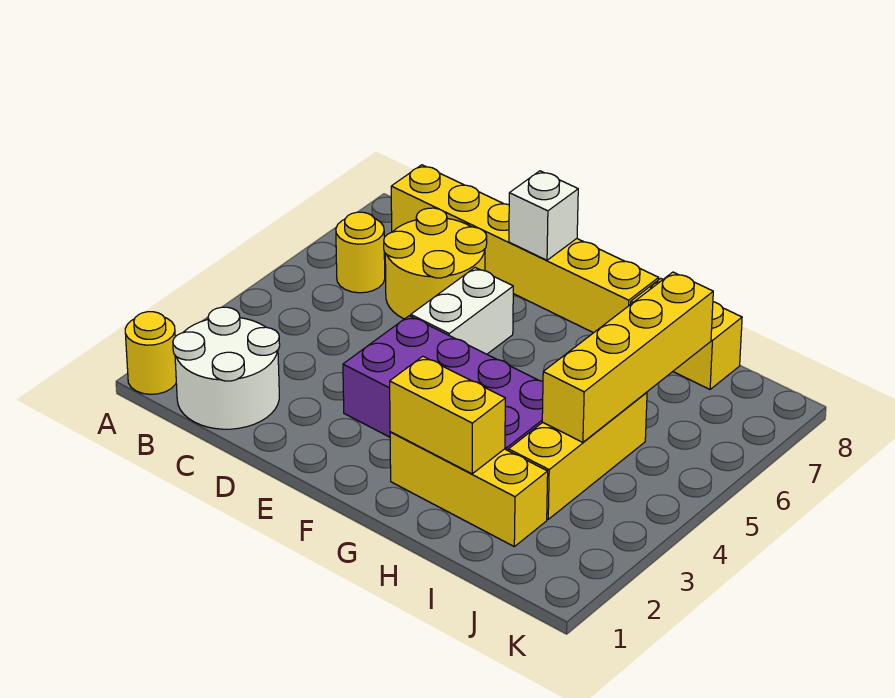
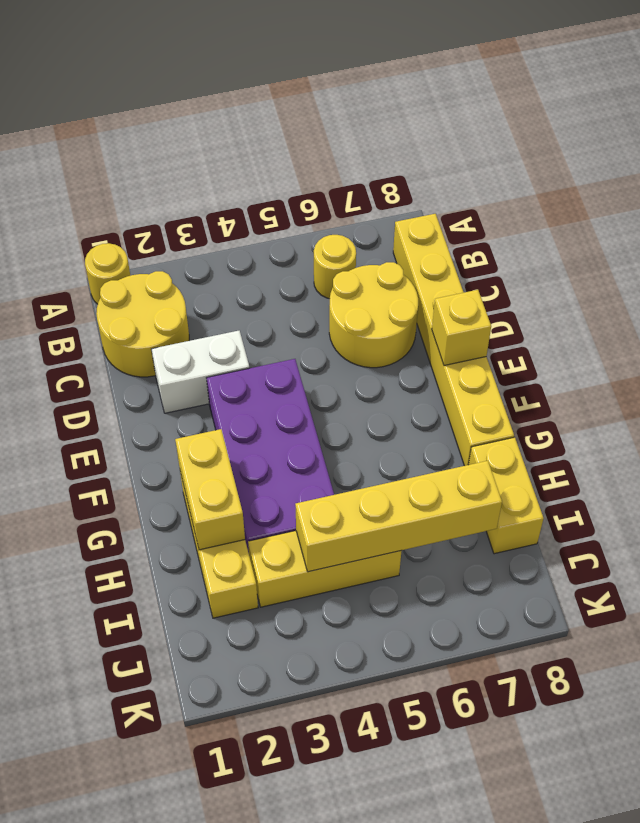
white 2x2 round brick [173,307,280,429] -> yellow 2x2 round brick [96,271,189,377]
white 1x2 brick [411,268,513,354] -> white 1x2 brick moved to [151,331,249,413]
white 1x1 brick [509,171,578,260] -> yellow 1x1 brick [432,290,491,366]

